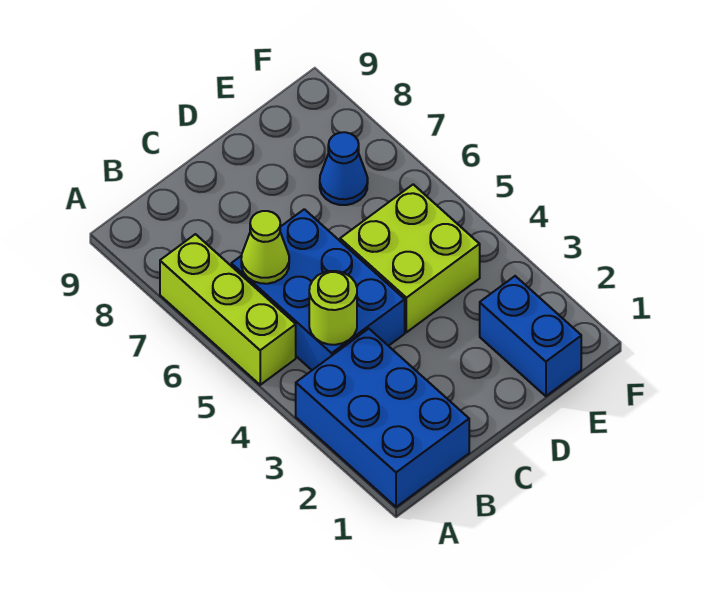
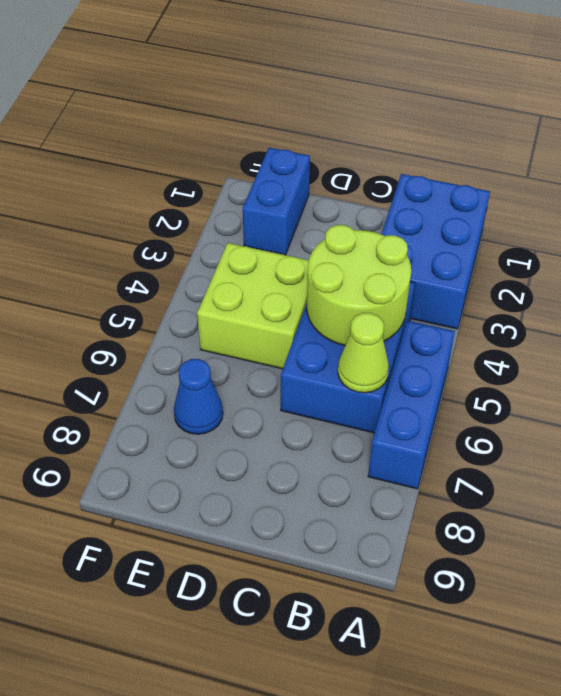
lime 1x3 brick [160,234,296,385] -> blue 1x3 brick [368,321,455,489]
lime 1x1 round brick [309,271,357,345] -> lime 2x2 round brick [307,225,411,346]

